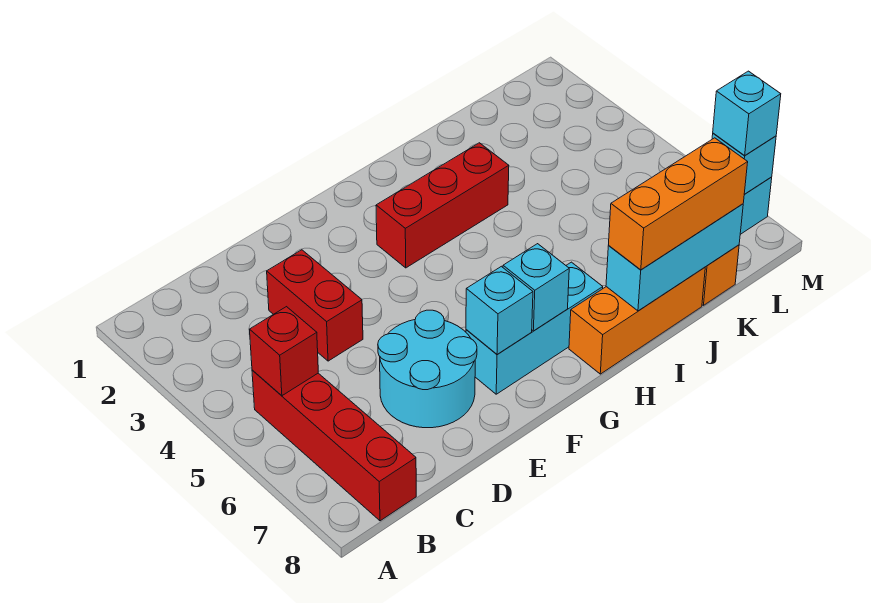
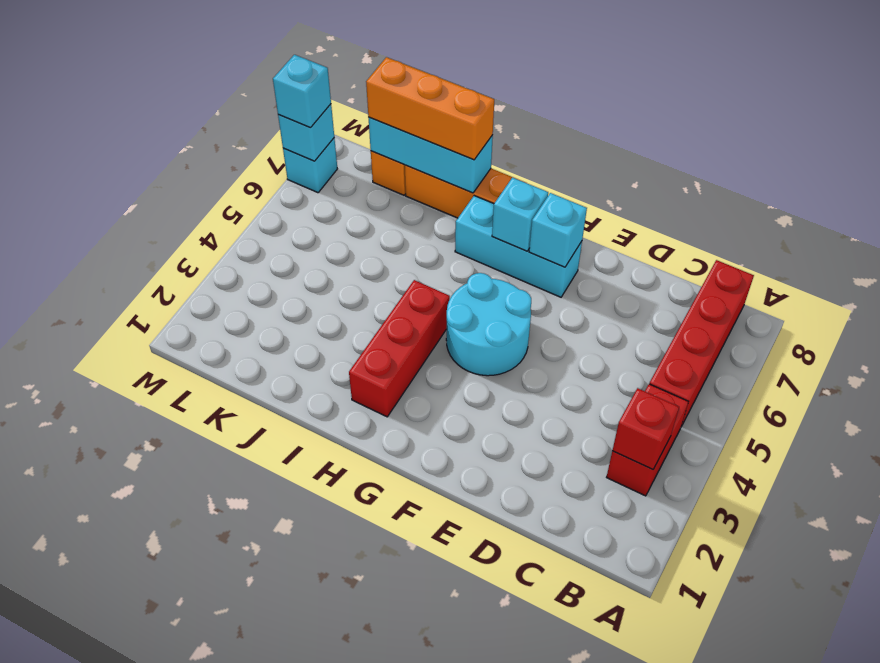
red 1x1 brick [249,307,318,396] -> red 1x1 brick moved to [612,388,679,469]
red 1x2 brick [267,250,363,361] -> red 1x2 brick moved to [607,384,688,496]
cyan 2x2 round brick [378,310,477,428] -> cyan 2x2 round brick moved to [446,273,531,376]
red 1x3 brick [376,143,509,268] -> red 1x3 brick turned to [349,280,450,417]

